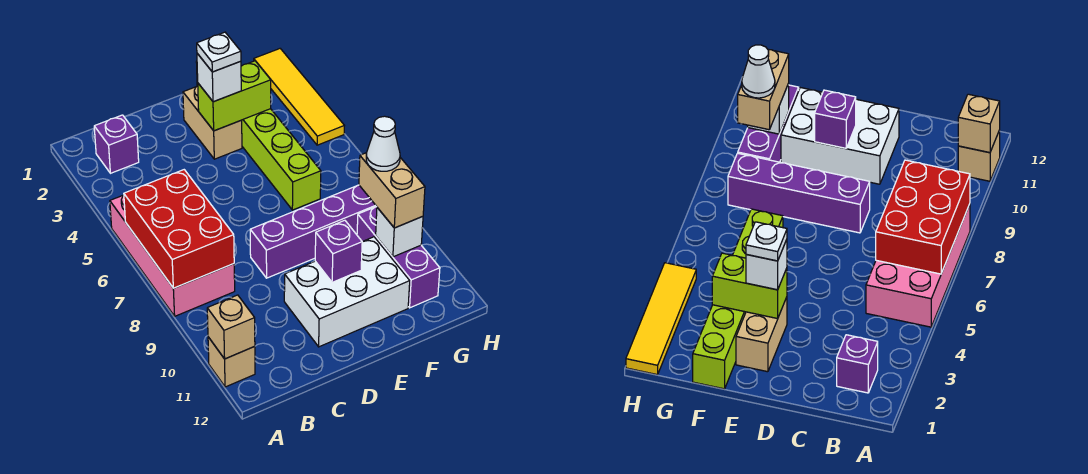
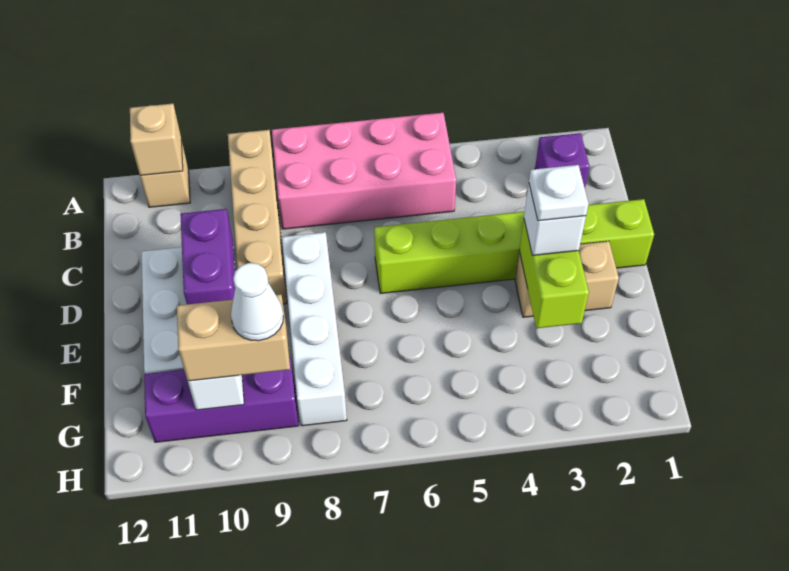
red 2x3 brick [124,170,234,288] -> none
none -> tan 1x4 brick [228,130,287,304]
purple 1x4 brick [250,185,376,278] -> white 1x4 brick [282,232,347,426]
purple 1x1 brick [315,220,362,282] -> purple 1x2 brick [180,209,235,304]
lime 1x6 brick [196,61,321,210] -> lime 1x6 brick moved to [374,199,654,294]
yellow 1x4 tile [254,49,344,145] -> none

